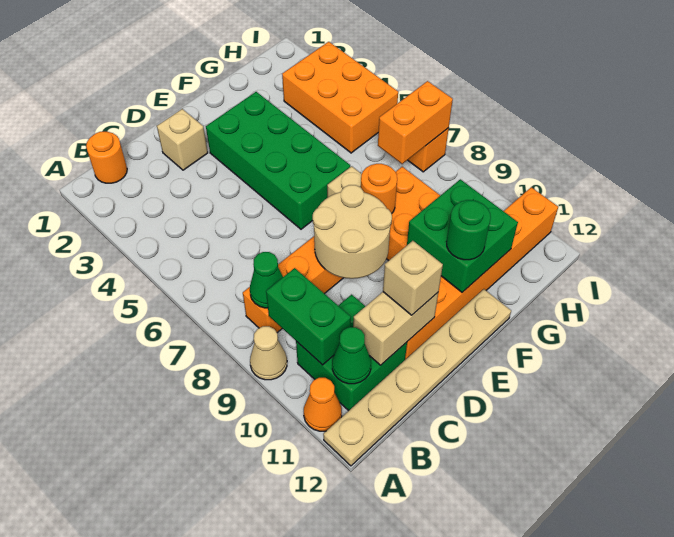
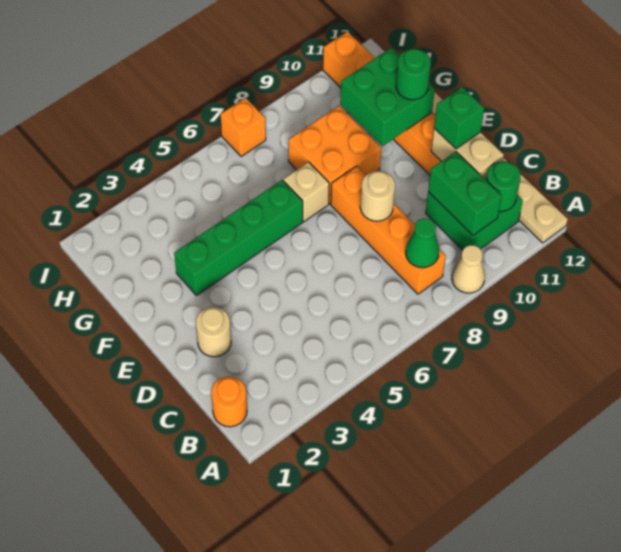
orange 1x1 cone [304,378,342,431] -> none
green 1x2 brick [266,268,351,365] -> green 1x2 brick turned to [428,152,502,235]
green 1x1 cone [332,327,371,384] -> green 1x1 round brick [486,161,521,211]
tan 1x1 brick [157,109,208,170] -> tan 1x1 round brick [196,307,231,357]
tan 2x2 round brick [313,185,392,279] -> tan 1x1 round brick [360,171,395,221]
tan 1x1 brick [383,241,443,315] -> green 1x1 brick [434,87,484,149]
green 2x4 brick [206,92,350,229] -> green 1x4 brick [174,180,303,296]
orange 1x1 round brick [361,164,397,213] -> none
orange 2x3 brick [282,42,398,153] -> none
orange 1x2 brick [378,81,453,164] -> none

